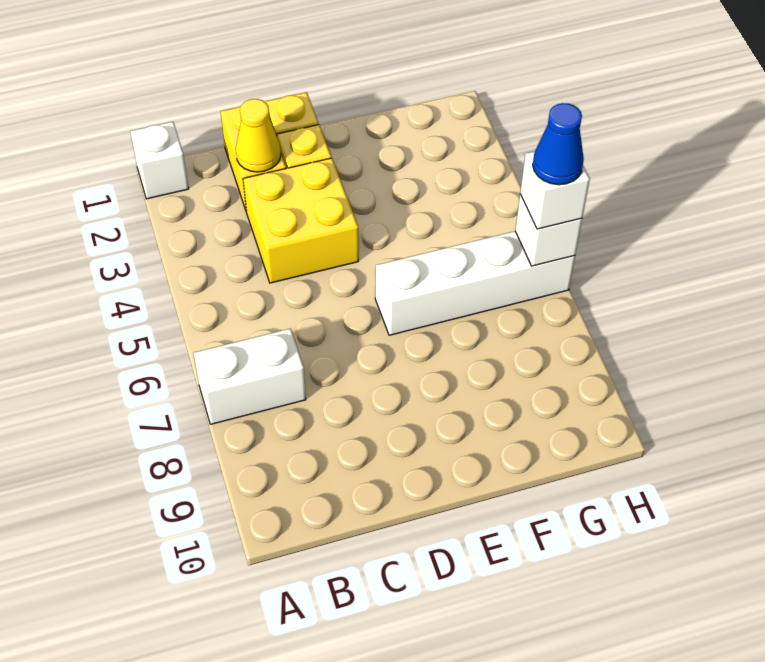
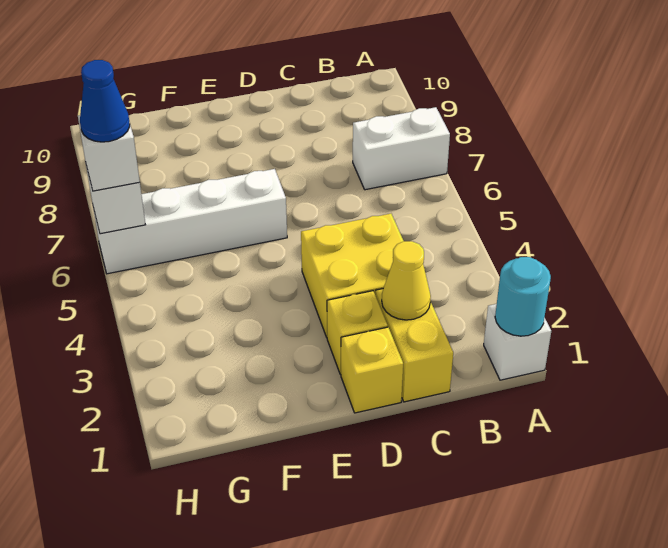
none -> cyan 1x1 round brick [495,257,551,336]

